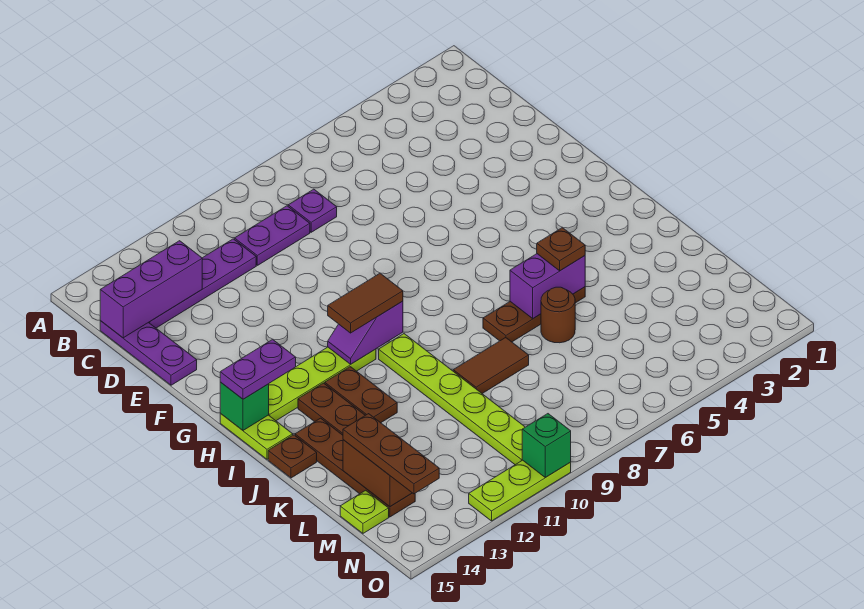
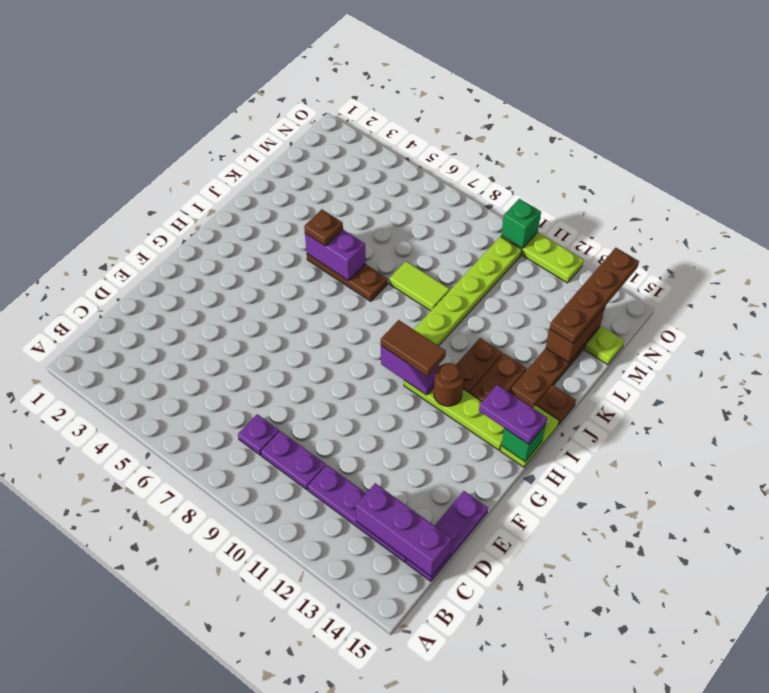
brown 1x1 round brick [541,287,575,343] -> brown 1x1 round brick moved to [434,363,464,406]
brown 1x2 tile [453,338,529,394] -> lime 1x2 tile [389,261,450,311]
brown 1x3 plate [343,414,439,494] -> brown 1x4 plate [550,248,639,343]

